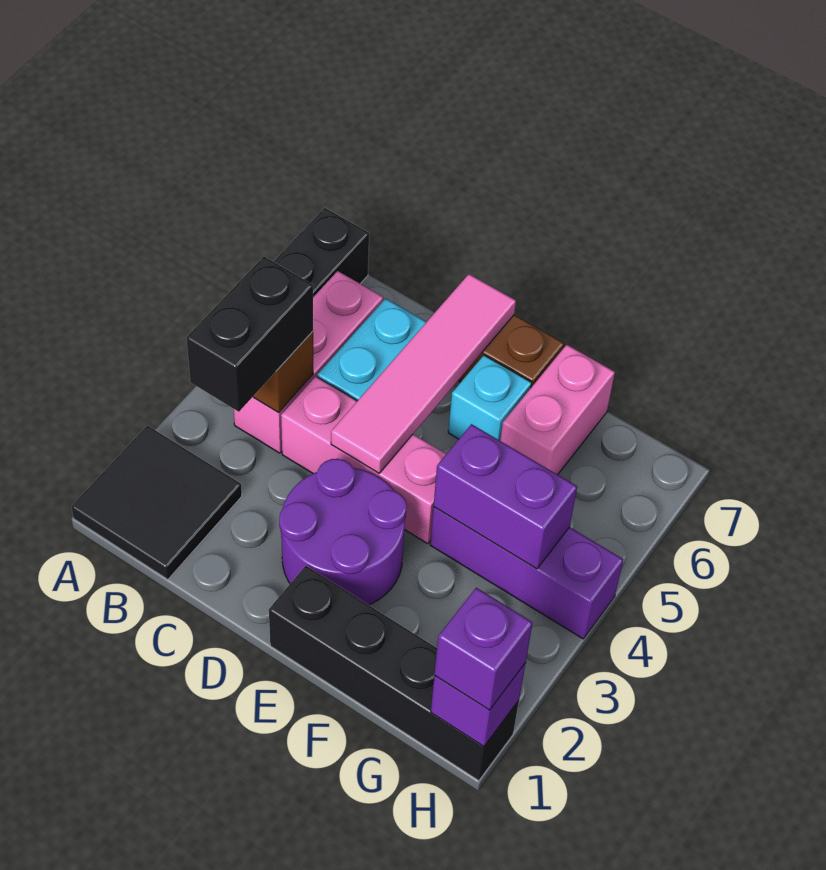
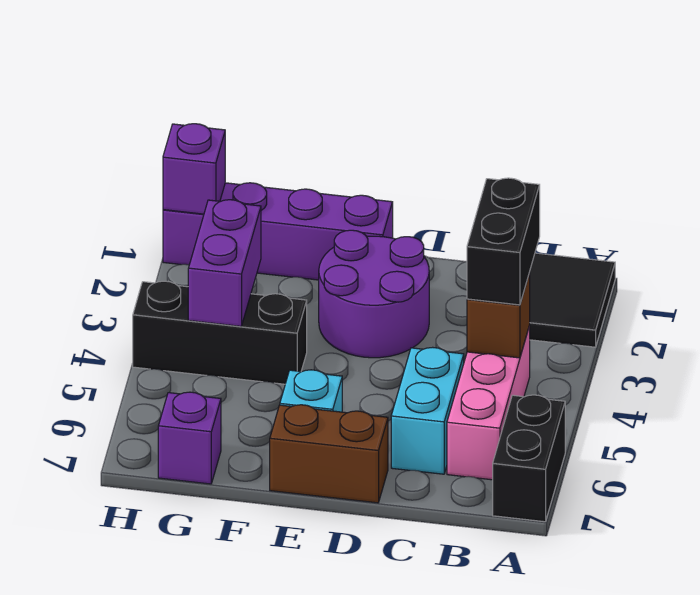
pink 1x3 brick [281,376,446,544] -> none
pink 1x4 tile [331,274,516,473] -> none
black 1x4 brick [269,566,519,781] -> purple 1x4 brick [163,183,393,280]
purple 1x3 brick [430,507,623,639] -> black 1x3 brick [133,281,307,384]
purple 1x2 brick [434,424,577,569] -> purple 1x2 brick turned to [188,200,261,326]
pink 1x2 brick [500,345,615,475] -> none
purple 1x1 brick [434,588,533,710] -> purple 1x1 brick moved to [158,392,221,484]

